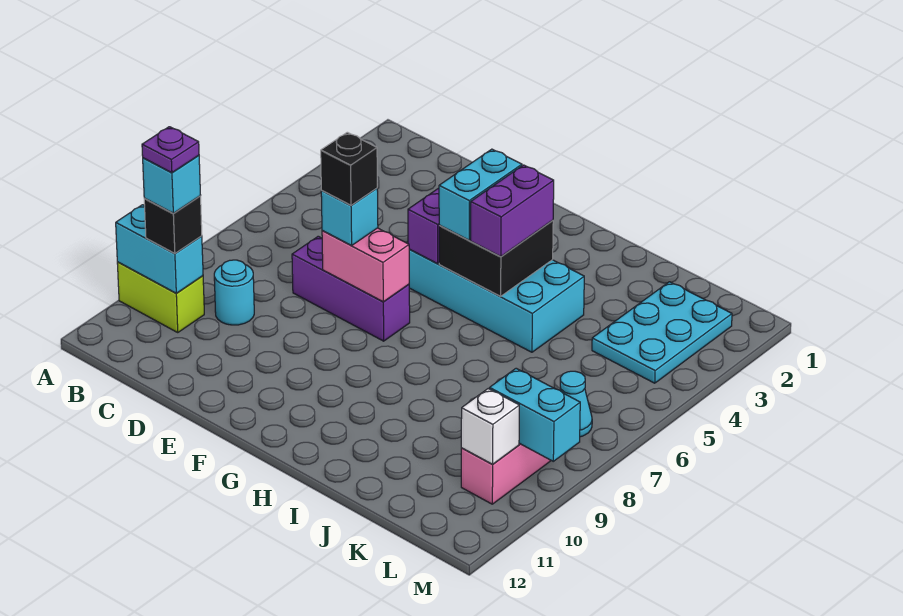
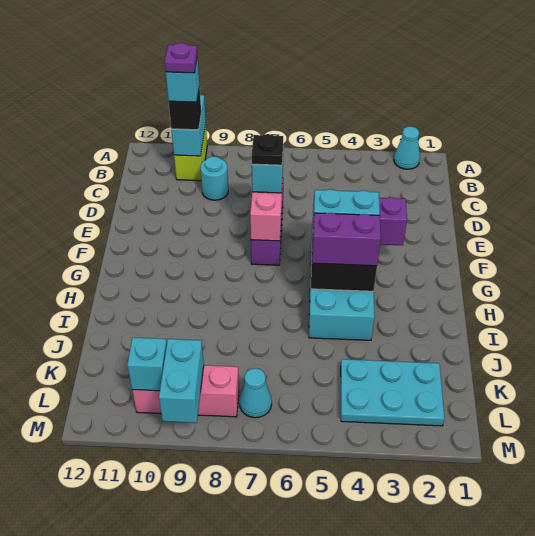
none -> cyan 1x1 cone [394,126,420,169]
black 1x1 brick [321,132,377,205] -> black 1x1 plate [252,134,283,165]
white 1x1 brick [461,389,519,464] -> cyan 1x1 brick [127,338,167,391]

